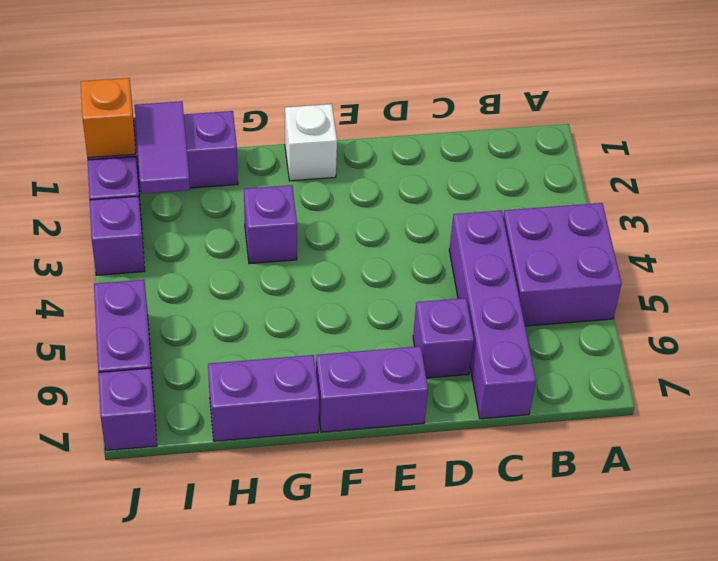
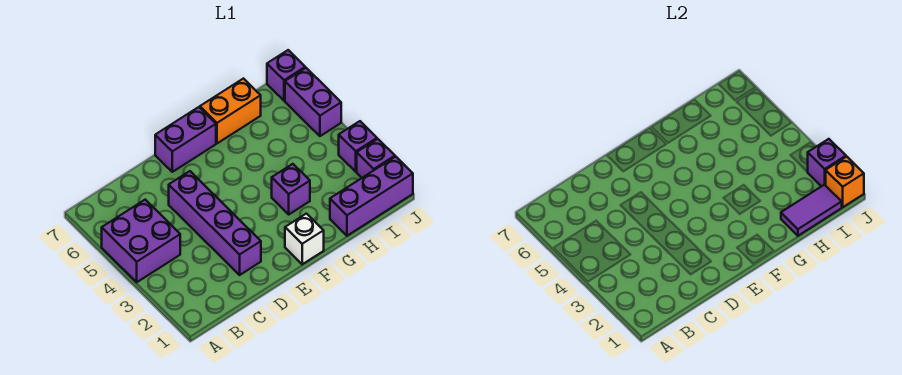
purple 1x4 brick [449,210,536,419] -> purple 1x4 brick moved to [169,171,261,275]
purple 1x1 brick [413,298,474,378] -> purple 1x1 brick moved to [808,139,846,187]
purple 1x2 brick [208,355,319,441] -> orange 1x2 brick [200,79,261,143]
purple 1x2 tile [135,101,190,194] -> purple 1x2 tile turned to [781,185,842,236]

